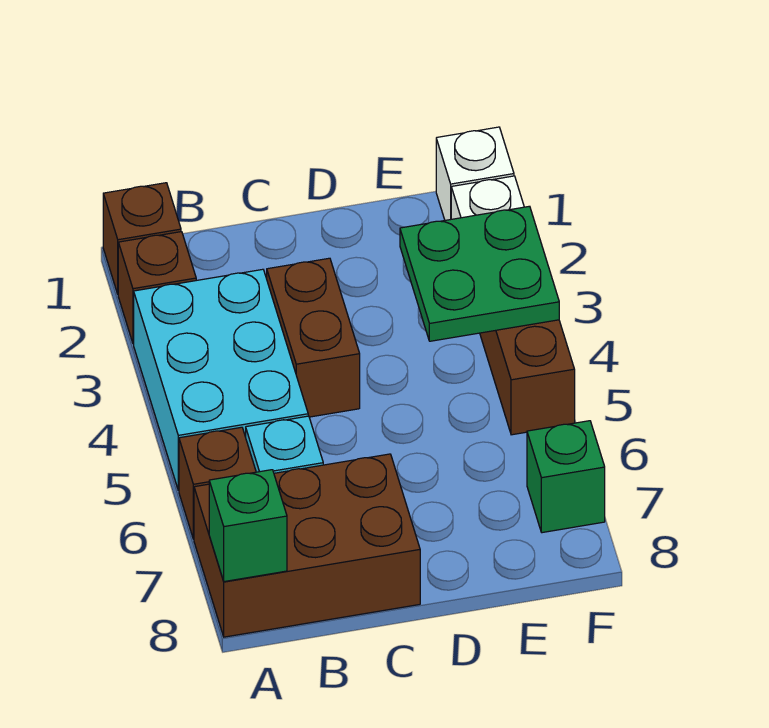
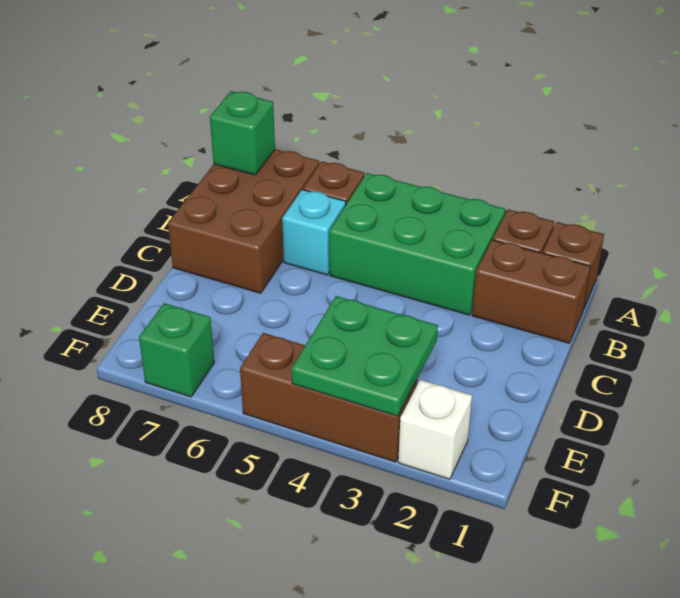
cyan 2x3 brick [134,269,308,490] -> green 2x3 brick [329,173,505,315]
brown 1x2 brick [267,258,360,417] -> brown 1x2 brick moved to [472,240,591,343]
white 1x1 brick [436,127,514,220] -> none

